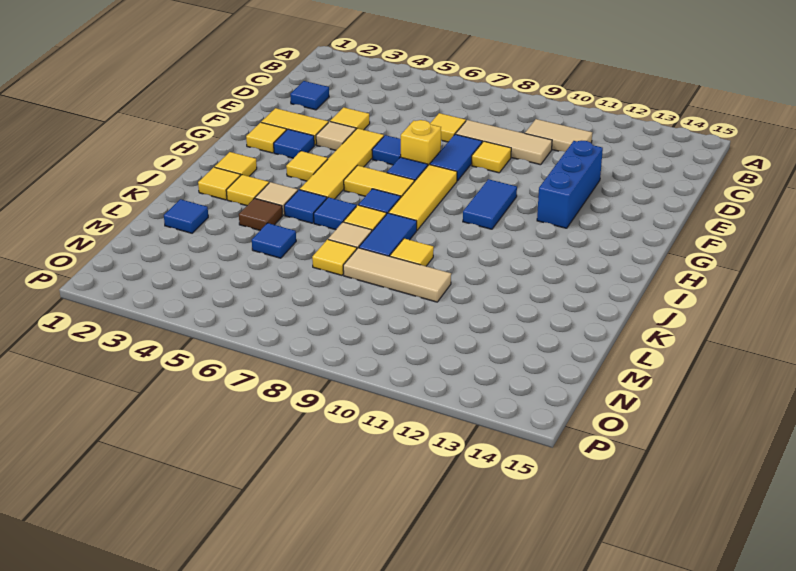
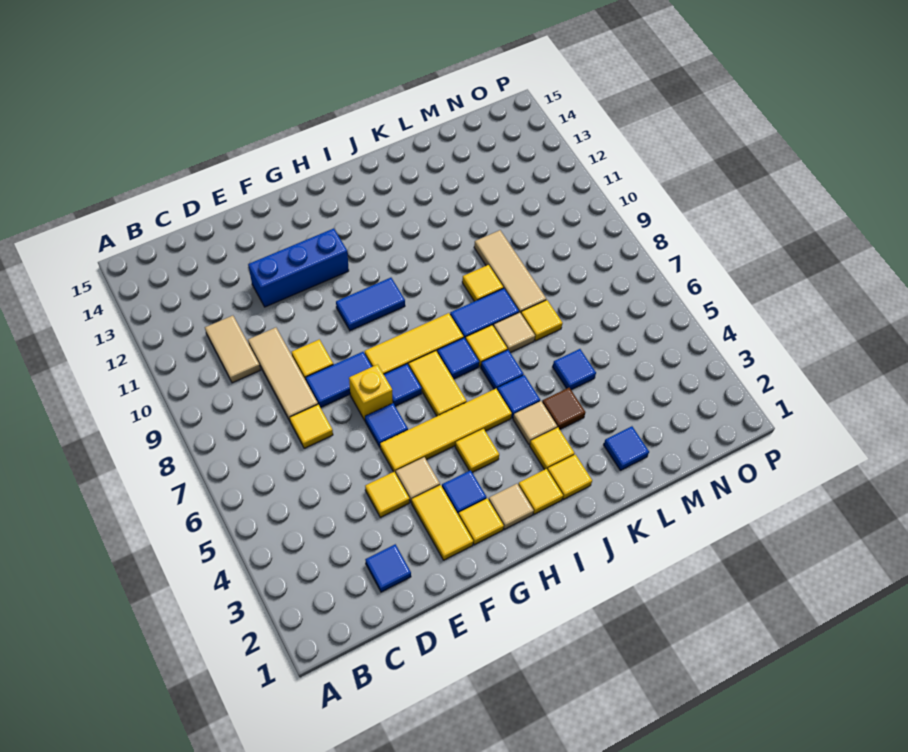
none -> tan 1x1 tile [489,484,534,529]

